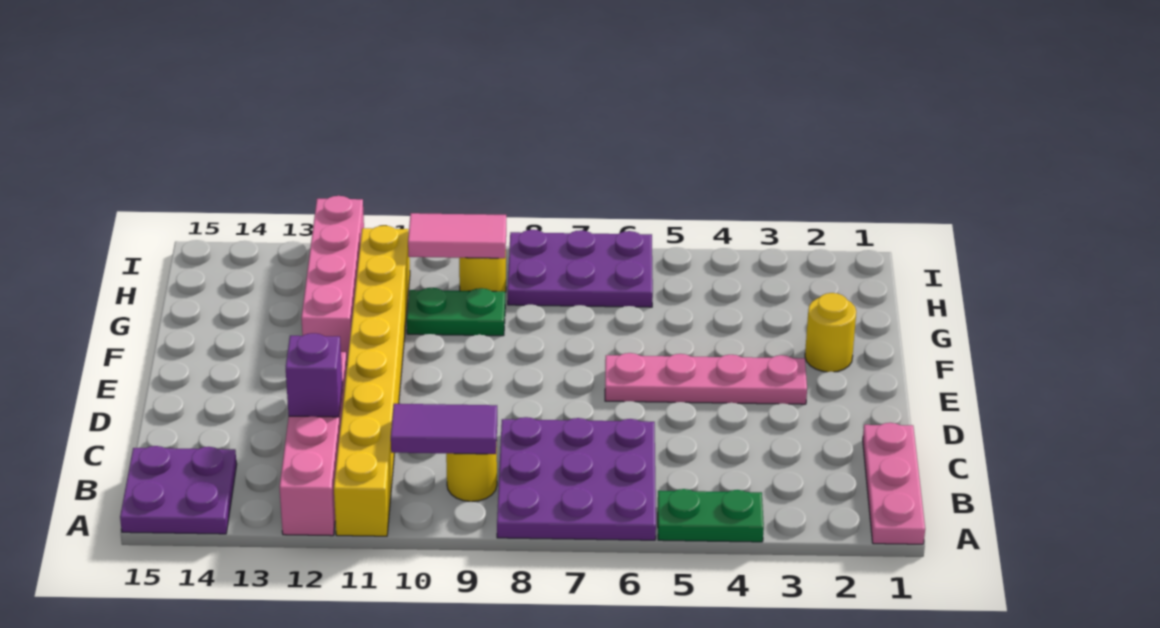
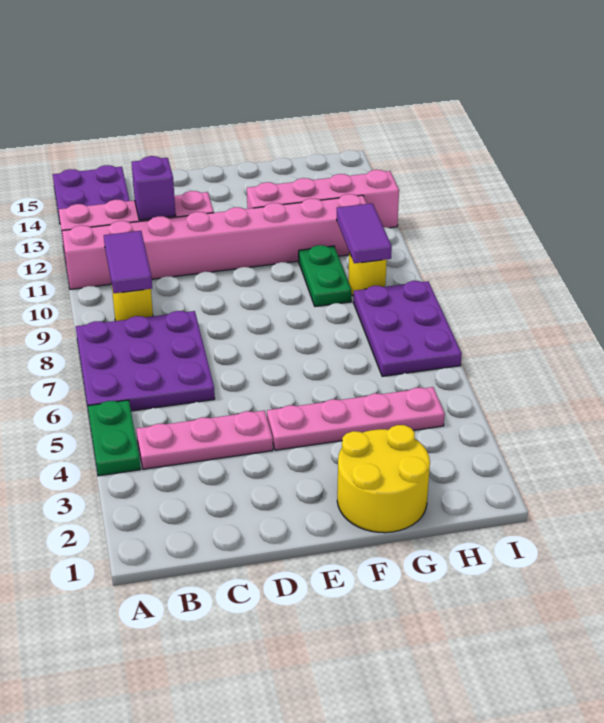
pink 1x3 plate [863,423,925,544] -> pink 1x3 plate moved to [136,410,273,469]
yellow 1x8 brick [334,226,410,536] -> pink 1x8 brick [62,194,367,289]
pink 1x4 plate [605,353,807,404] -> pink 1x4 plate turned to [267,387,445,450]
yellow 1x1 round brick [805,293,856,372] -> yellow 2x2 round brick [337,425,430,533]
pink 1x2 tile [408,213,506,258] -> purple 1x2 tile [337,203,392,263]

